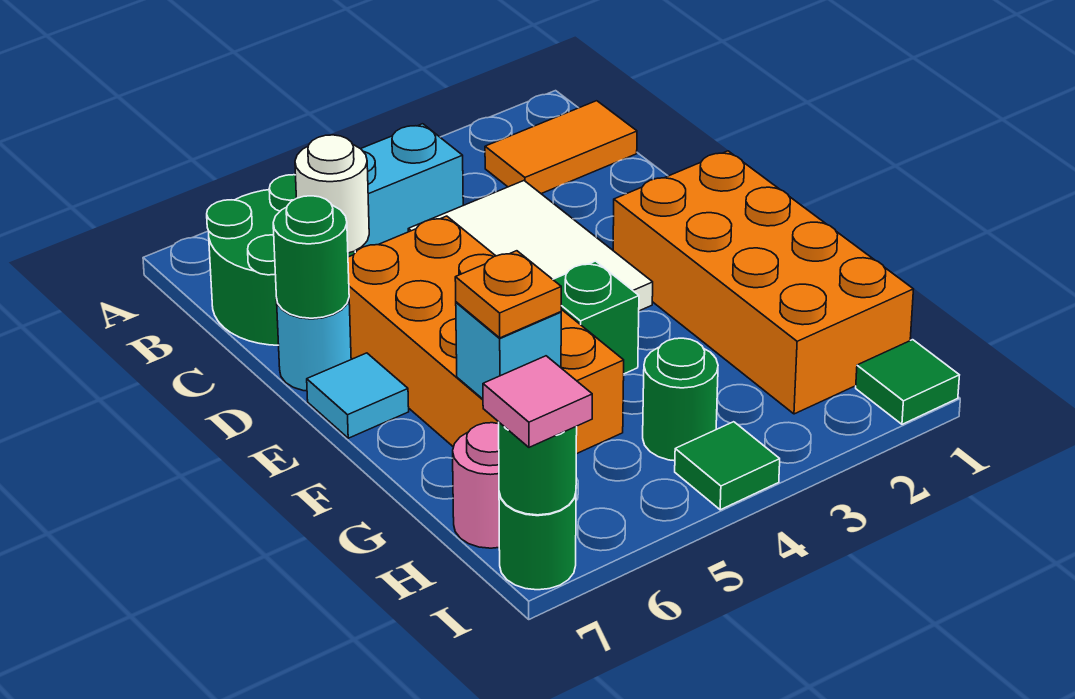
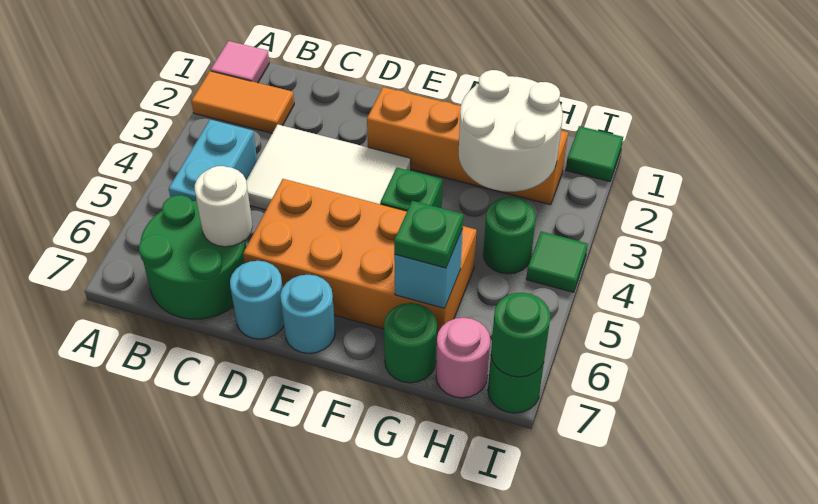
orange 1x2 tile [485,101,637,194] -> orange 1x2 tile turned to [192,71,294,133]
green 1x1 round brick [273,196,349,318] -> green 1x1 round brick moved to [384,303,437,383]
orange 2x4 brick [613,151,913,414] -> orange 1x4 brick [367,87,568,205]
cyan 1x1 tile [307,353,409,438] -> cyan 1x1 round brick [280,275,335,353]
none -> white 2x2 round brick [459,70,563,192]
orange 1x1 plate [455,251,561,338] -> green 1x1 plate [394,201,463,268]
pink 1x1 tile [483,356,592,447] -> pink 1x1 tile moved to [211,41,269,83]

